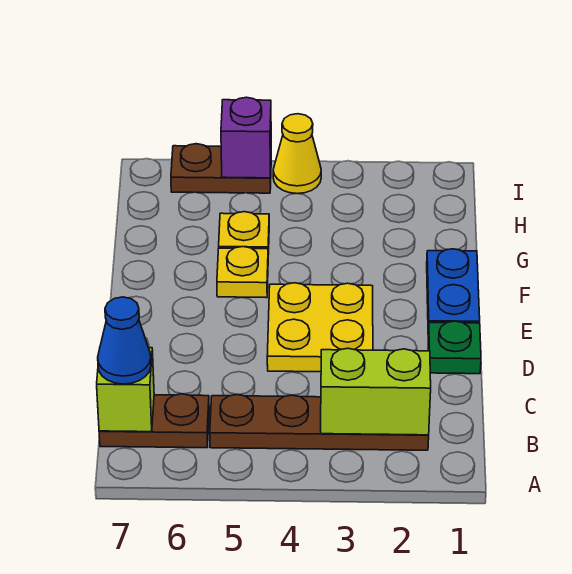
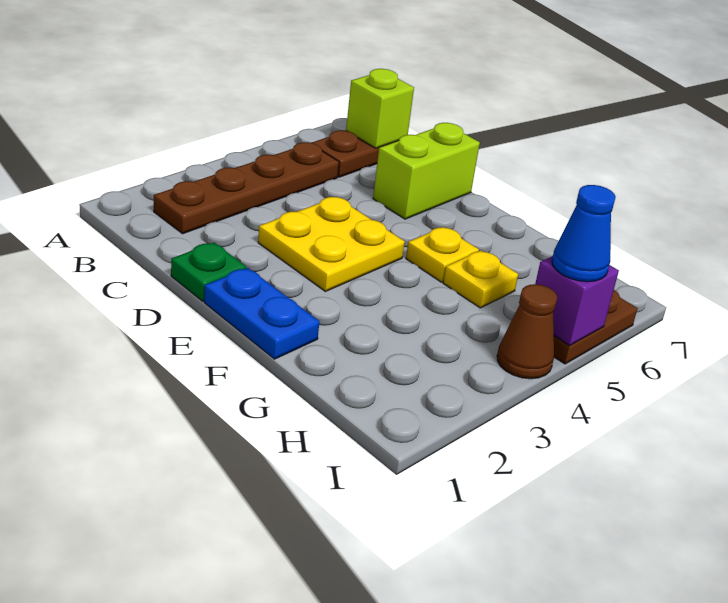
lime 1x2 brick [321,348,431,435] -> lime 1x2 brick moved to [373,123,480,219]
blue 1x1 cone [98,297,151,384] -> blue 1x1 cone moved to [552,185,616,282]
yellow 1x1 cone [273,114,321,194] -> brown 1x1 cone [497,284,557,379]

